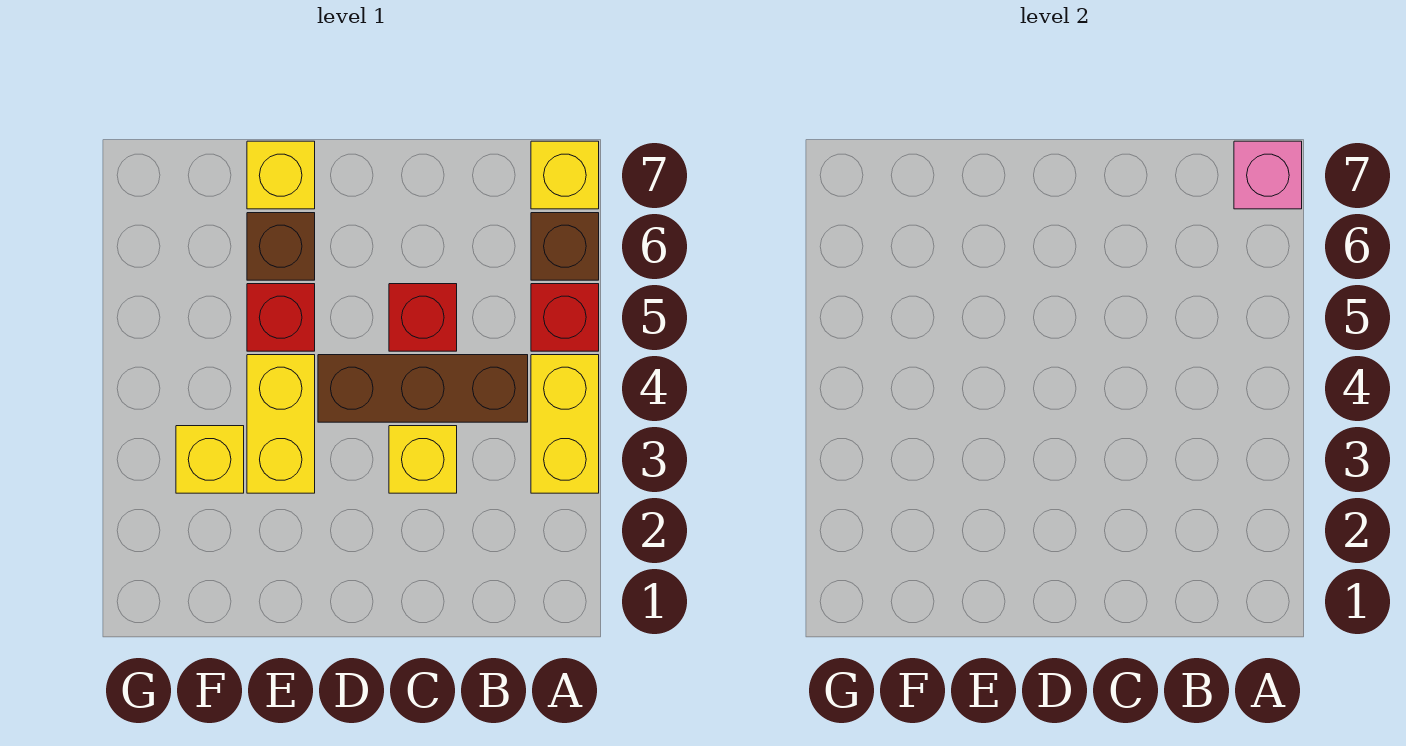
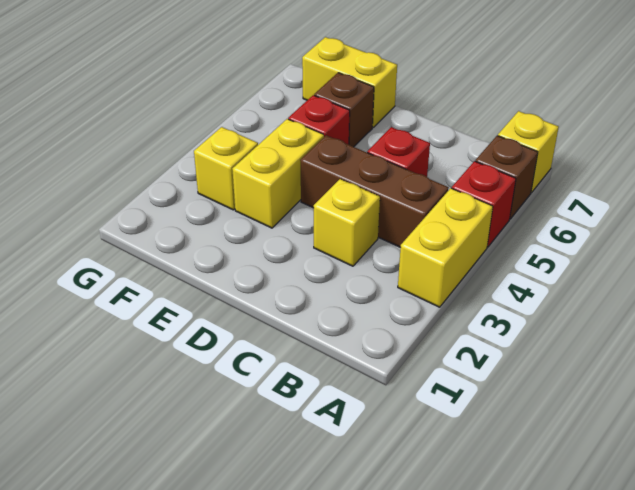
pink 1x1 brick [1234,141,1302,209] -> none
yellow 1x1 brick [247,141,315,209] -> yellow 1x2 brick [302,37,397,127]

